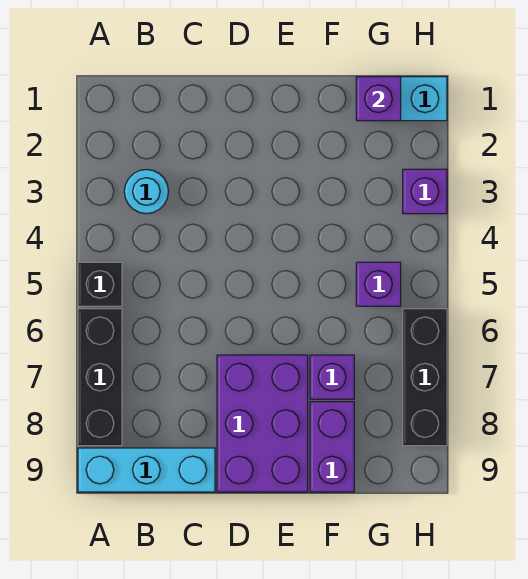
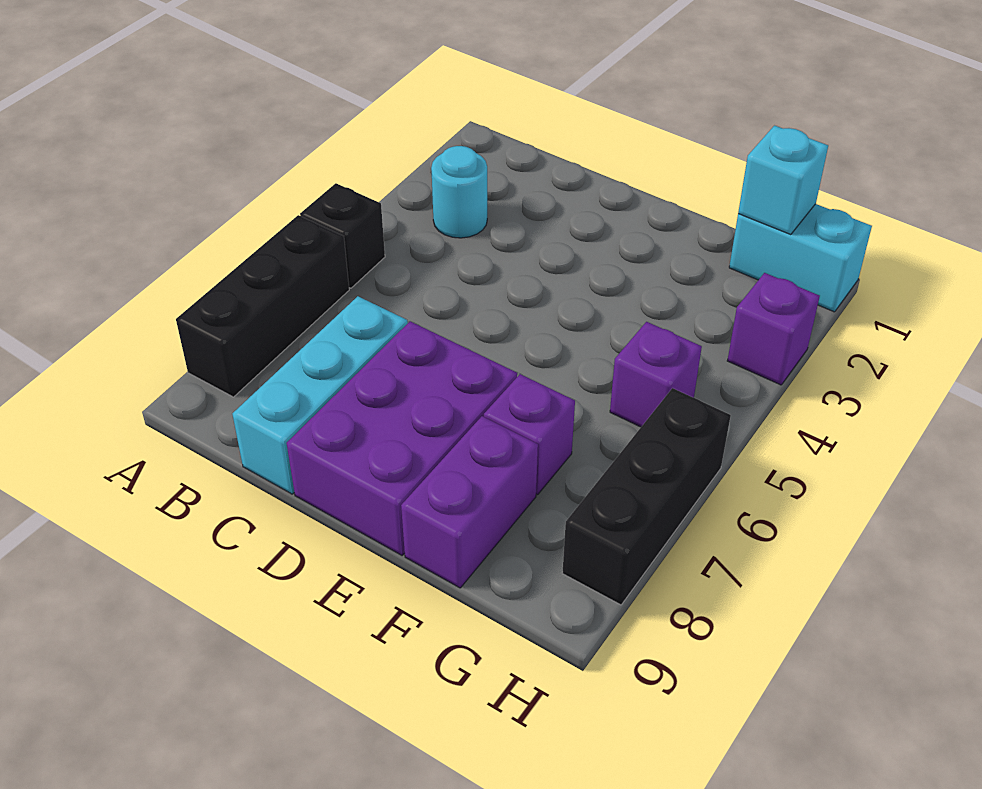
cyan 1x3 brick [78,448,215,492] -> cyan 1x3 brick turned to [233,296,408,494]
purple 1x1 brick [356,77,401,121] -> cyan 1x1 brick [738,126,828,235]

